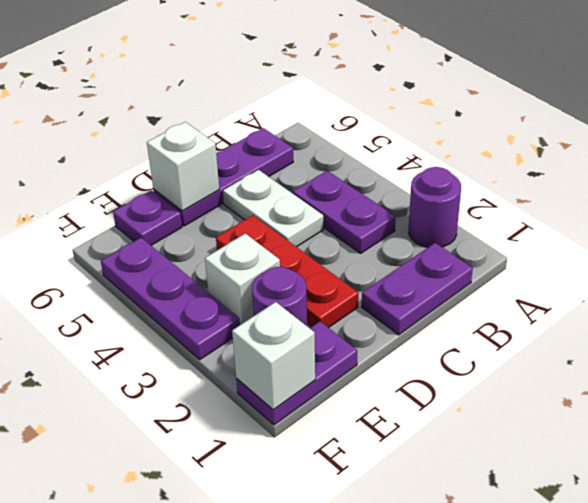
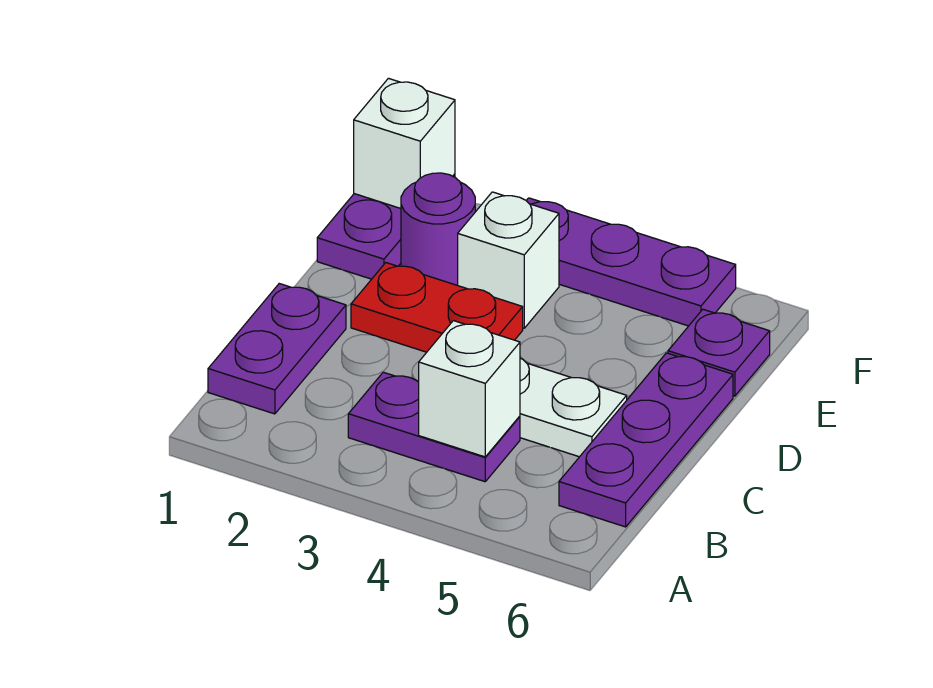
purple 1x1 round brick [409,167,461,247] -> none
red 1x3 plate [216,215,358,328] -> red 1x2 plate [351,263,523,352]
white 1x1 brick [147,122,219,211] -> white 1x1 brick moved to [419,321,520,457]

